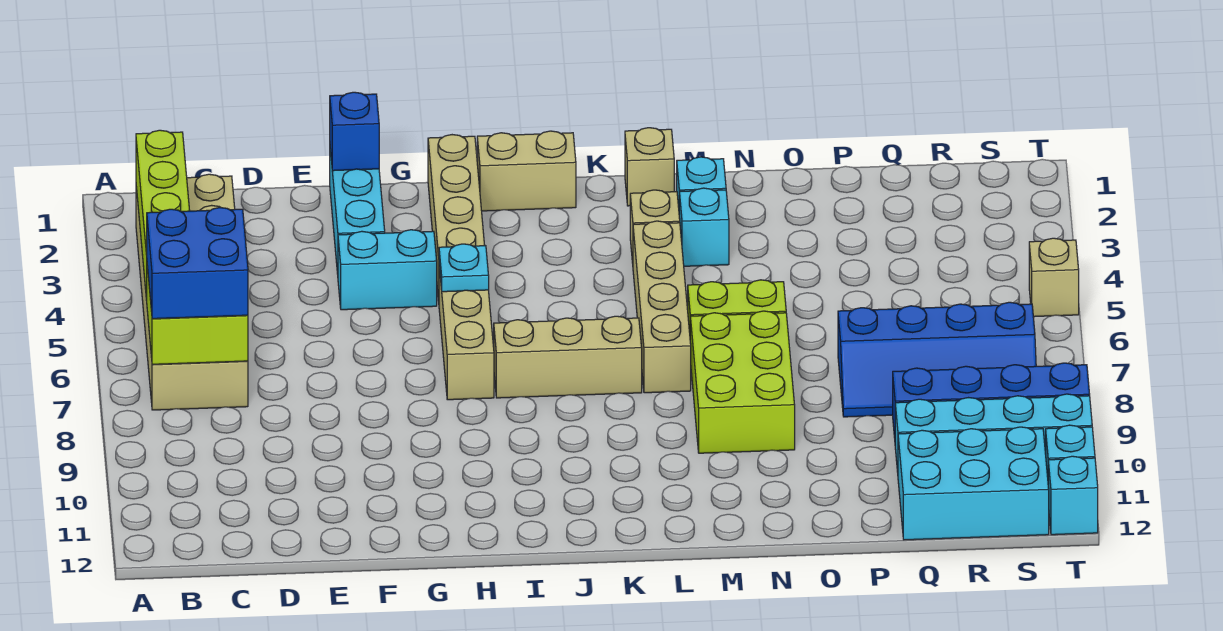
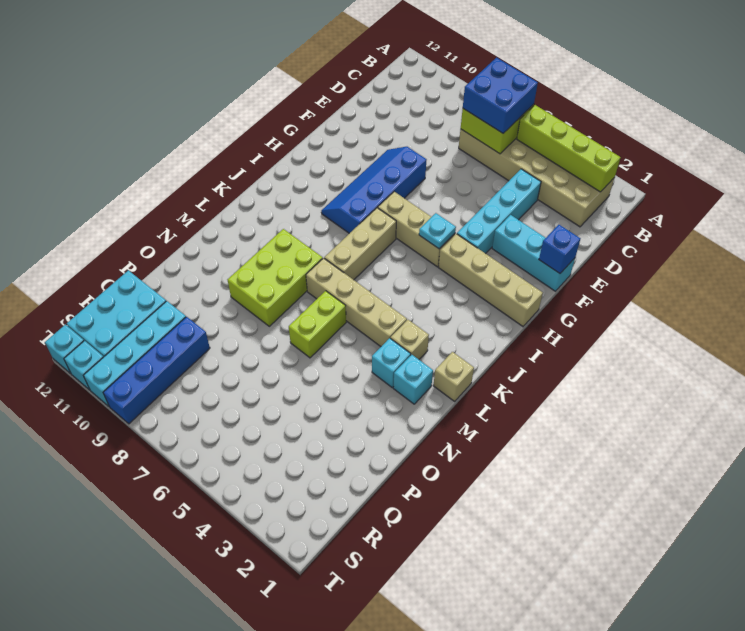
cyan 1x2 brick [338,230,437,310] -> cyan 1x4 brick [457,169,541,254]
tan 1x2 brick [477,131,576,211] -> none
lime 2x3 brick [690,311,795,453] -> lime 2x3 brick turned to [227,229,323,326]
blue 2x4 slope [838,302,1036,417] -> blue 2x4 slope moved to [321,147,426,233]
tan 1x1 brick [1029,238,1079,317] -> none

